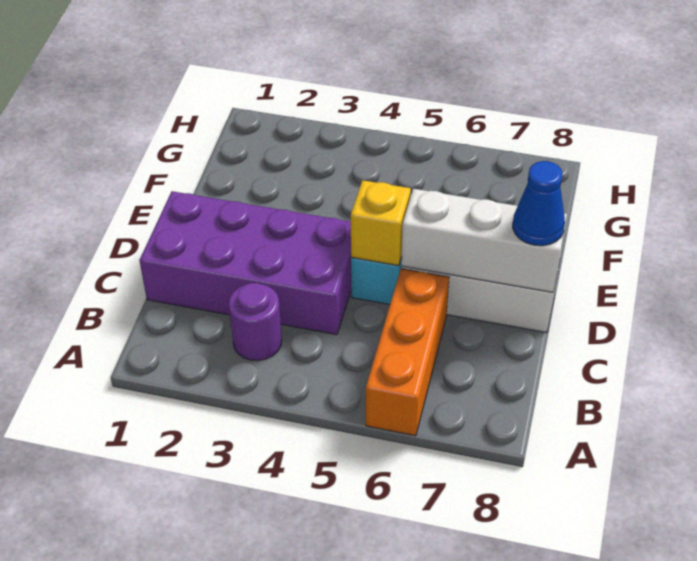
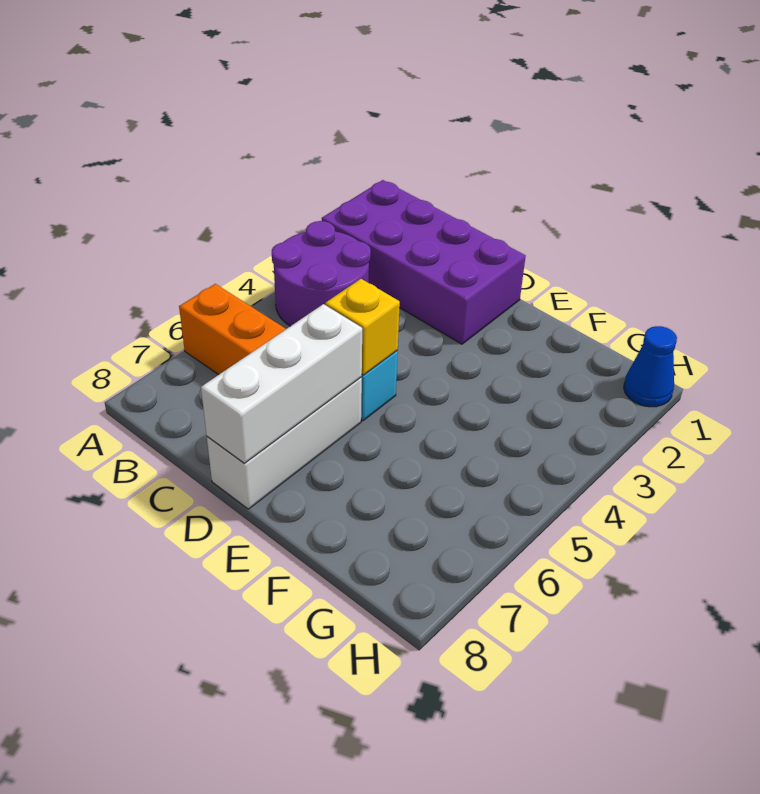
purple 1x1 round brick [229,283,282,361] -> purple 2x2 round brick [272,221,371,326]
purple 2x4 brick [139,191,351,335] -> purple 2x4 brick turned to [322,180,526,344]
blue 1x1 cone [513,161,565,246] -> blue 1x1 cone moved to [624,326,677,407]

